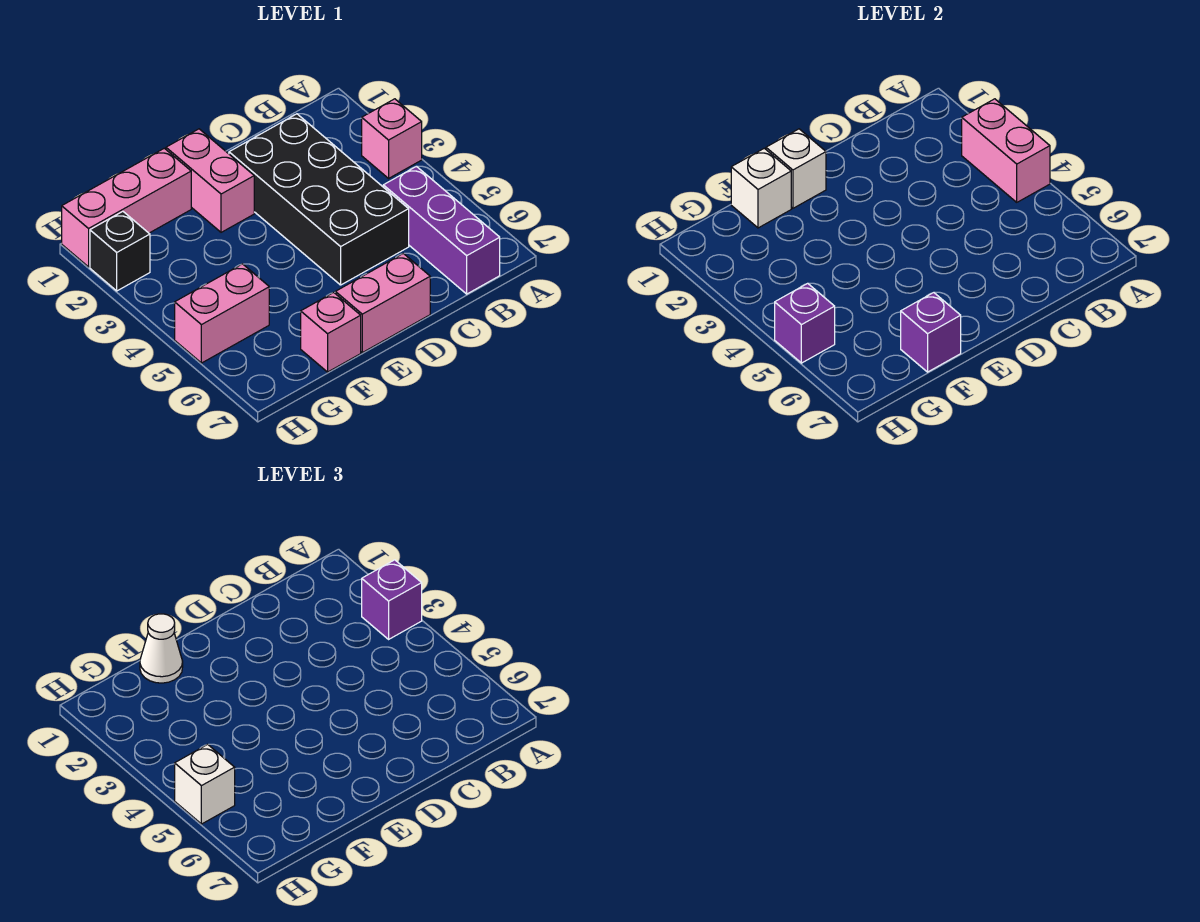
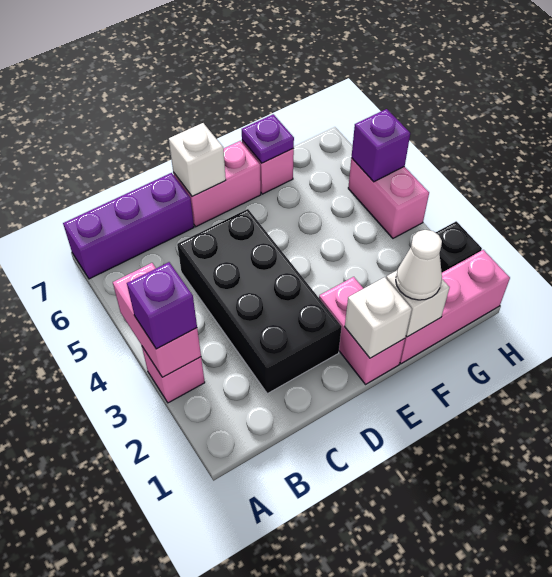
purple 1x3 brick [383,166,500,294] -> purple 1x3 brick turned to [63,173,194,279]
purple 1x1 brick [901,293,961,372] -> purple 1x1 plate [242,114,294,163]
pink 1x2 brick [175,264,269,363] -> pink 1x2 brick turned to [348,158,429,238]
white 1x1 brick [175,744,235,824] -> white 1x1 brick moved to [169,123,226,197]

